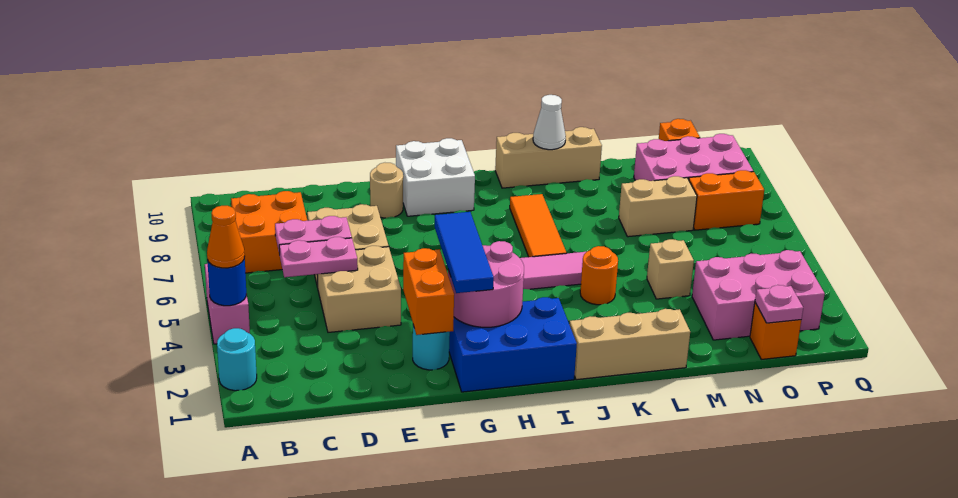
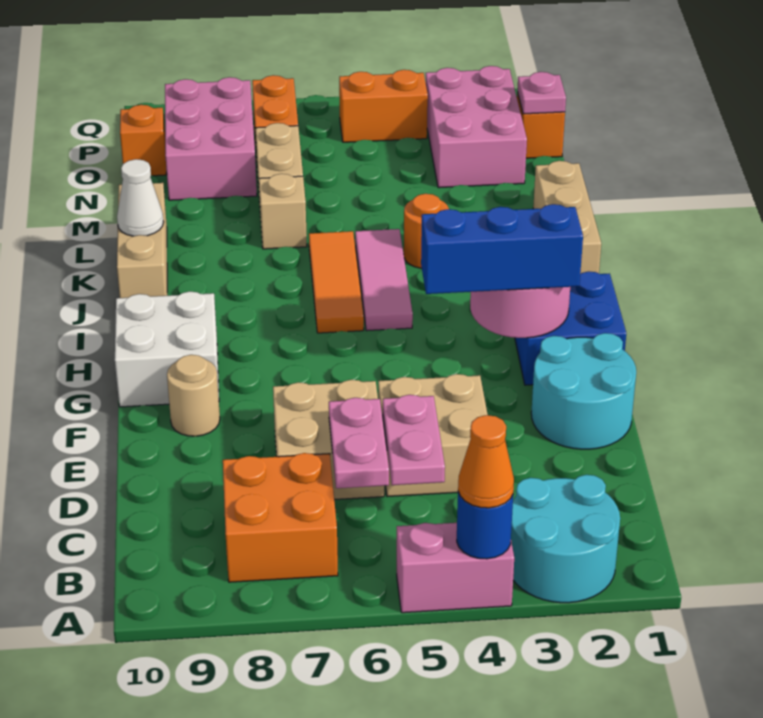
cyan 1x1 round brick [217,328,257,391] -> cyan 2x2 round brick [511,475,620,603]
cyan 1x1 round brick [413,325,450,370] -> cyan 2x2 round brick [531,333,636,449]
orange 1x2 brick [403,248,454,335] -> orange 1x2 brick moved to [339,70,428,142]
blue 2x3 brick [449,297,577,392] -> blue 2x2 brick [515,271,626,385]
blue 1x3 tile [435,212,494,293] -> blue 1x3 brick [421,204,583,294]
orange 1x3 tile [510,194,567,257] -> orange 1x3 tile turned to [309,231,364,333]
tan 1x1 brick [647,239,694,299] -> tan 1x1 brick moved to [259,174,307,249]

